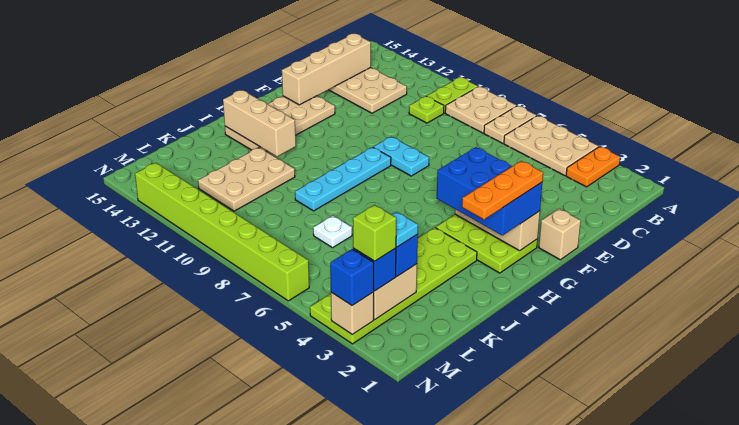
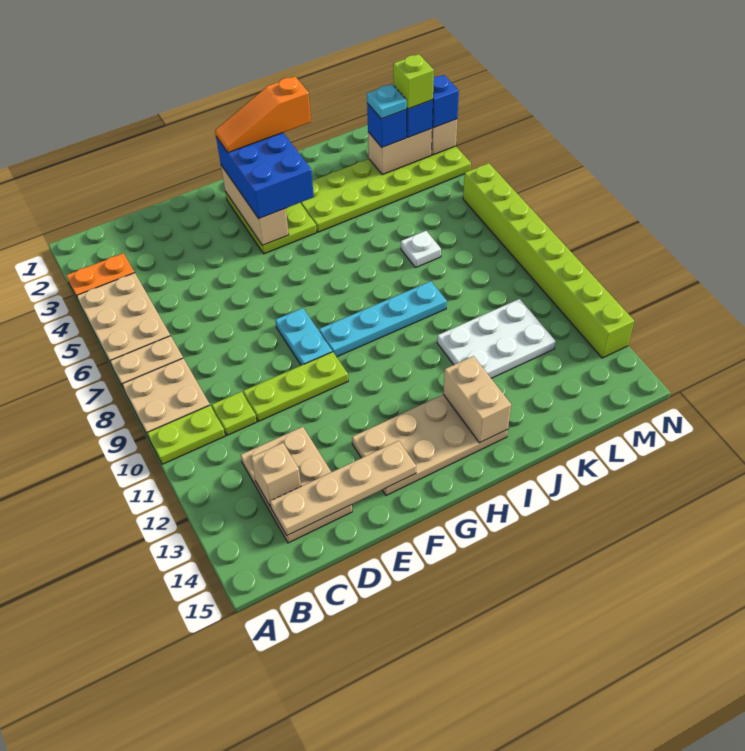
tan 1x4 brick [282,34,371,105] -> tan 1x4 plate [270,441,416,535]
none -> lime 1x3 plate [243,352,348,421]
tan 1x1 brick [539,209,581,260] -> tan 1x1 brick moved to [251,443,301,507]
orange 1x3 plate [462,161,543,219] -> orange 1x3 slope [215,76,311,153]
tan 1x3 brick [223,90,296,157] -> tan 1x2 brick [443,356,511,443]
tan 2x3 plate [198,148,295,211] -> white 2x3 plate [437,299,556,378]

